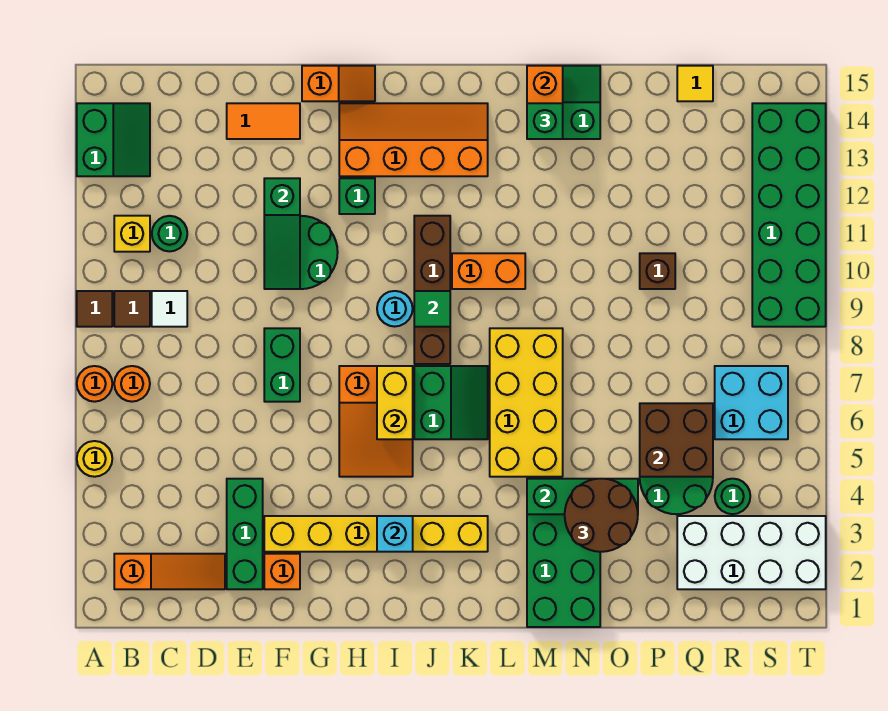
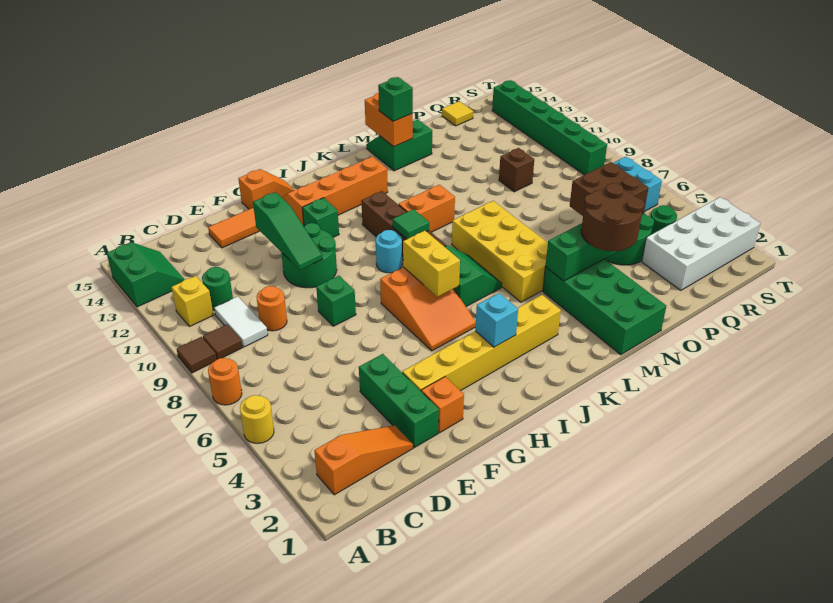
orange 1x1 round brick [114,366,150,402] -> orange 1x1 round brick moved to [257,286,287,331]
white 1x1 tile [152,291,187,327] -> white 1x2 tile [214,296,268,347]
green 1x2 brick [264,328,300,402] -> green 1x1 brick [316,276,356,326]
green 2x6 brick [752,103,826,327] -> green 1x6 brick [492,80,607,175]

